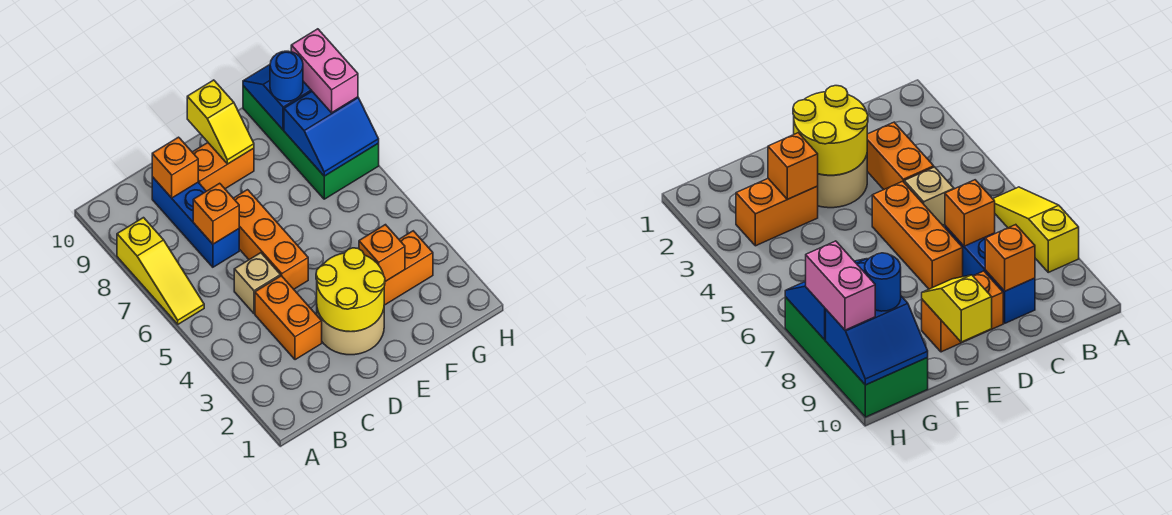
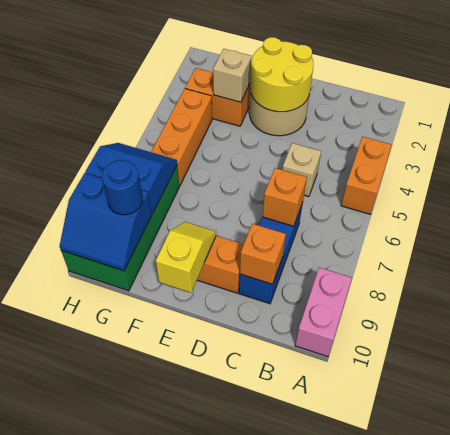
yellow 1x3 slope [117,218,204,324] -> none
orange 1x2 brick [255,276,322,360] -> orange 1x2 brick moved to [341,137,392,214]
orange 1x3 brick [233,190,308,289] -> orange 1x3 brick moved to [151,89,212,186]
orange 1x1 brick [359,225,405,281] -> tan 1x1 brick [213,49,251,102]
pink 1x2 brick [291,29,358,113] -> pink 1x2 brick moved to [295,268,352,357]

